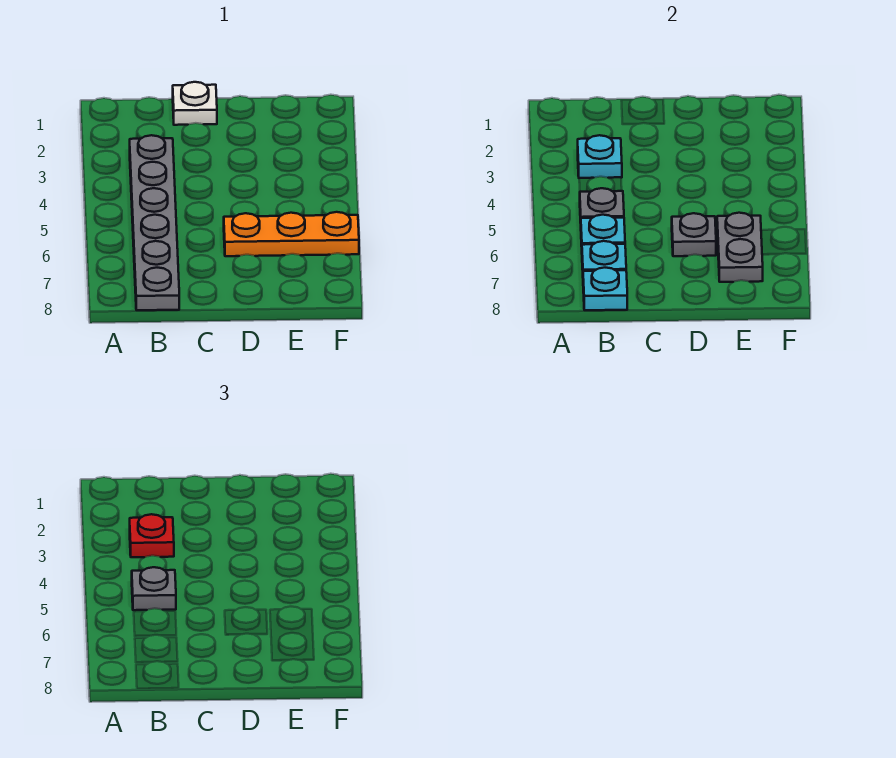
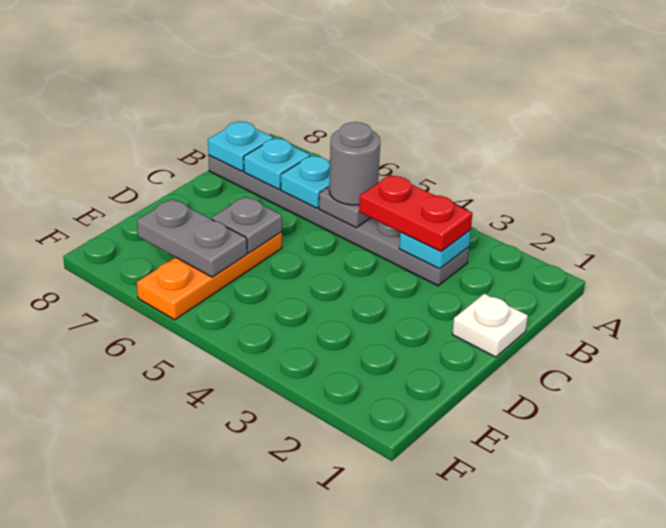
red 1x1 plate [130,514,174,557] -> red 1x2 plate [359,175,472,251]
grey 1x1 plate [132,567,176,610] -> grey 1x1 round brick [329,122,380,205]

